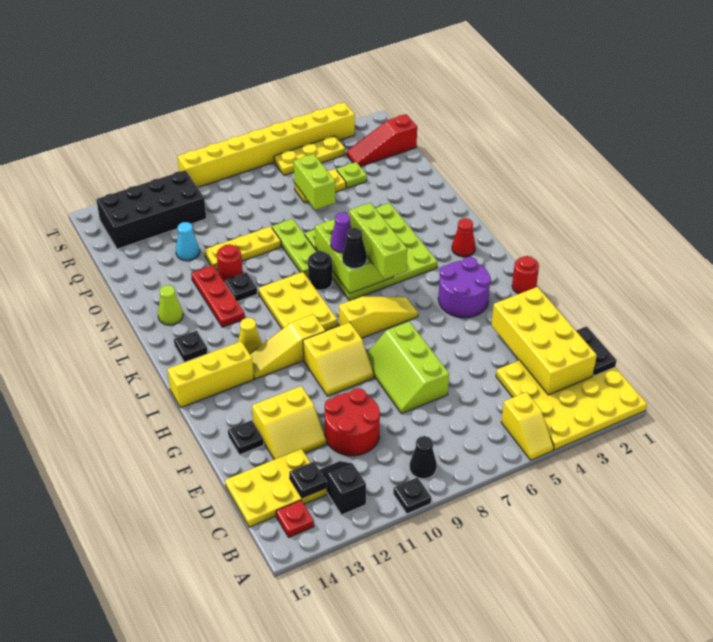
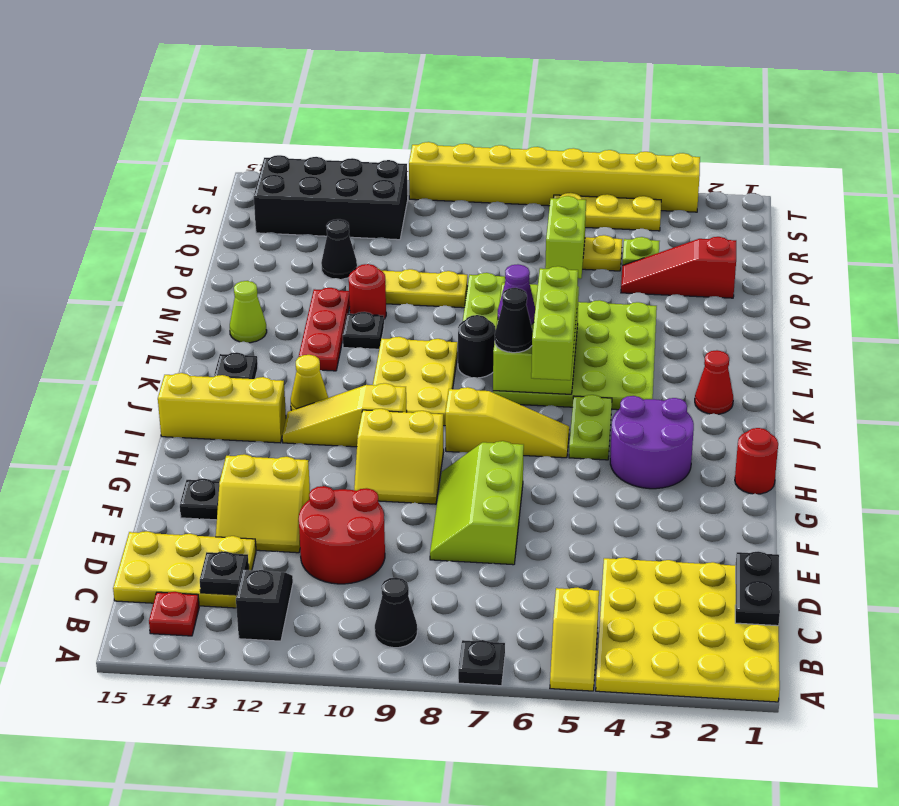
black 1x1 plate [393,477,431,514] -> black 1x1 plate moved to [458,640,505,686]
yellow 2x4 brick [492,287,597,395] -> none
none -> lime 1x2 plate [569,395,612,460]
cyan 1x1 cone [176,222,200,261] -> black 1x1 cone [321,219,357,279]
red 1x3 slope [347,114,417,167] -> red 1x3 slope moved to [621,237,736,298]

